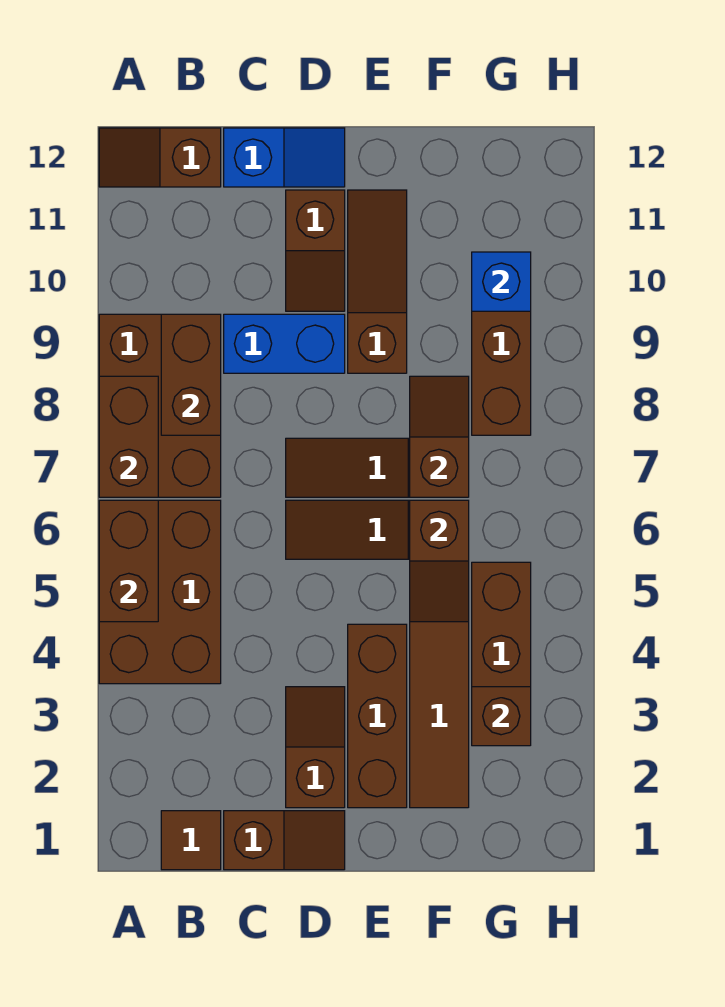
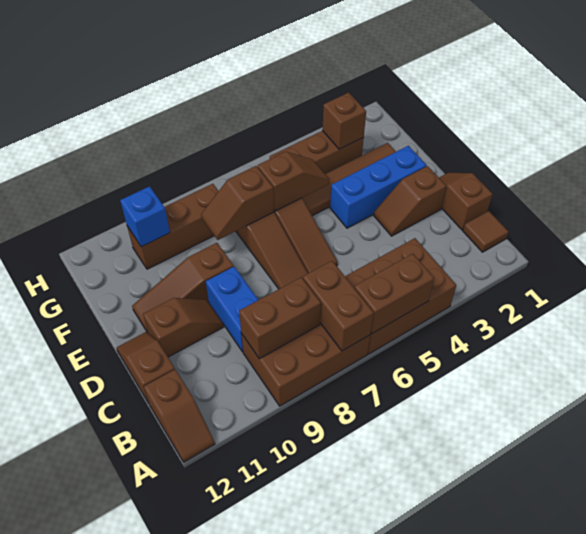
brown 1x2 brick [99,376,158,497] -> brown 1x2 brick turned to [303,261,374,351]
blue 1x2 slope [224,128,345,187] -> brown 1x2 slope [117,332,175,403]
brown 1x3 brick [348,624,407,808] -> blue 1x3 brick [330,146,427,228]

